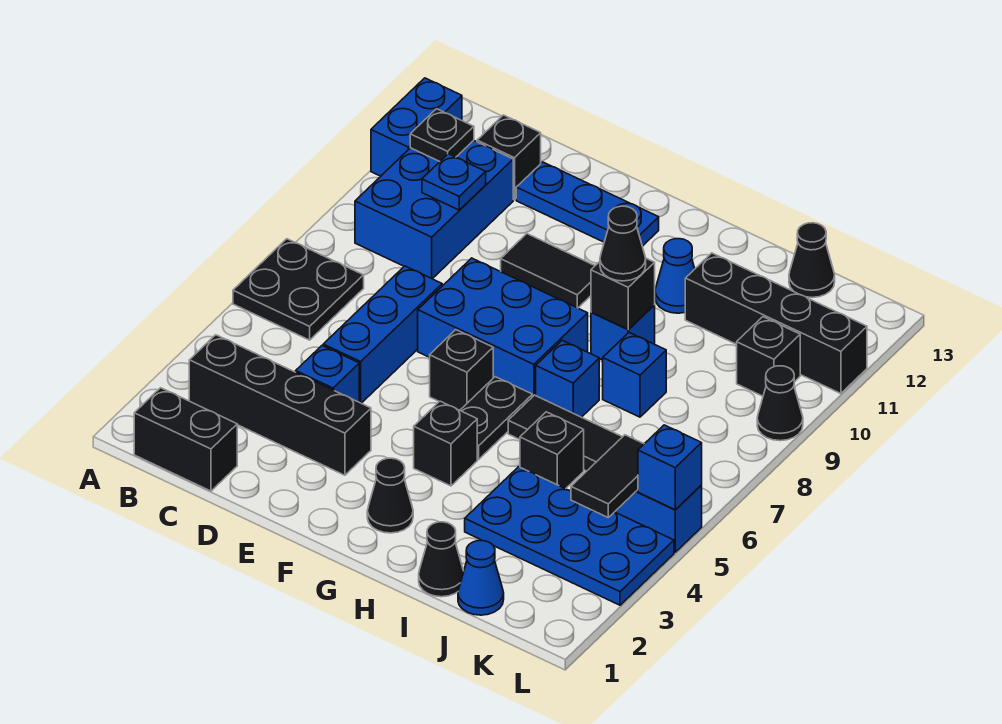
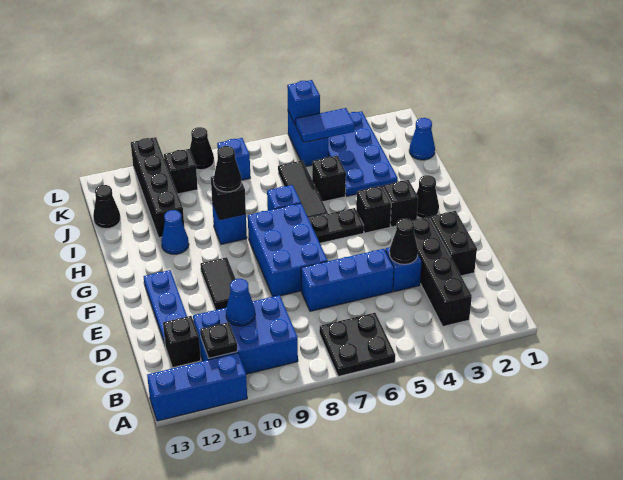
blue 1x2 brick [371,78,462,176] -> blue 1x3 brick [147,353,247,421]
black 1x2 brick [134,388,237,491] -> black 1x2 brick moved to [430,211,477,276]
blue 1x1 plate [422,154,486,210] -> blue 1x1 cone [226,279,255,326]
black 1x1 brick [430,330,493,410] -> black 1x1 brick moved to [383,180,418,227]
black 1x1 cone [419,522,464,597] -> black 1x1 cone moved to [390,218,418,264]
blue 1x1 brick [603,333,666,417] -> blue 1x1 brick moved to [217,138,250,180]
black 1x2 tile [571,435,644,517] -> blue 1x2 tile [295,108,354,142]

